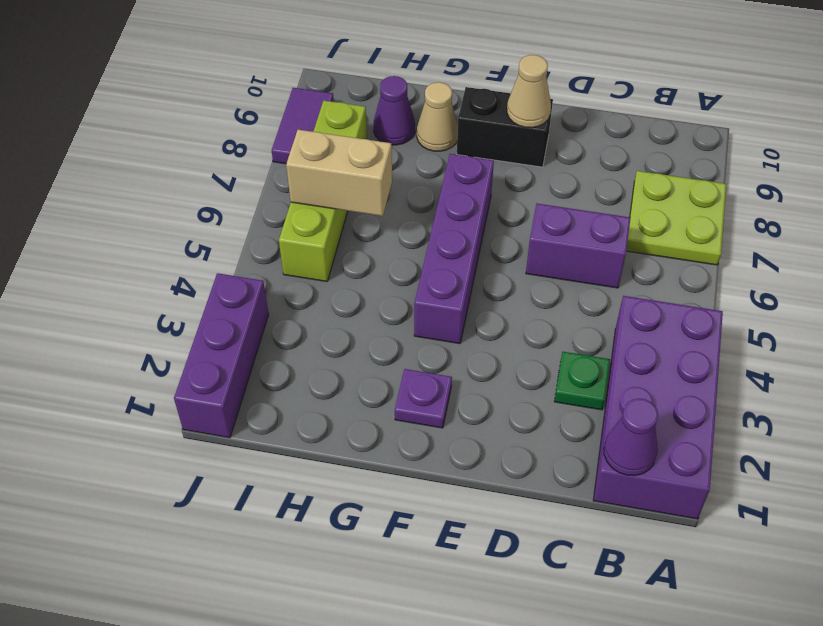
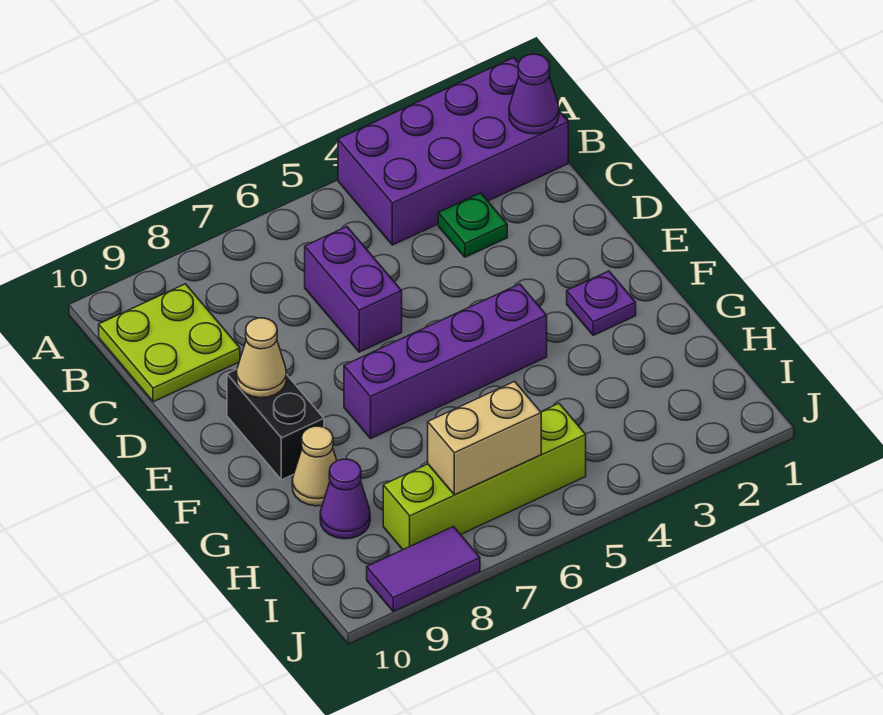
lime 2x2 plate [626,171,727,265] -> lime 2x2 plate moved to [99,284,240,402]
tan 1x2 brick [286,130,392,216] -> tan 1x2 brick turned to [428,381,541,495]
purple 1x3 brick [174,273,269,438] -> none

